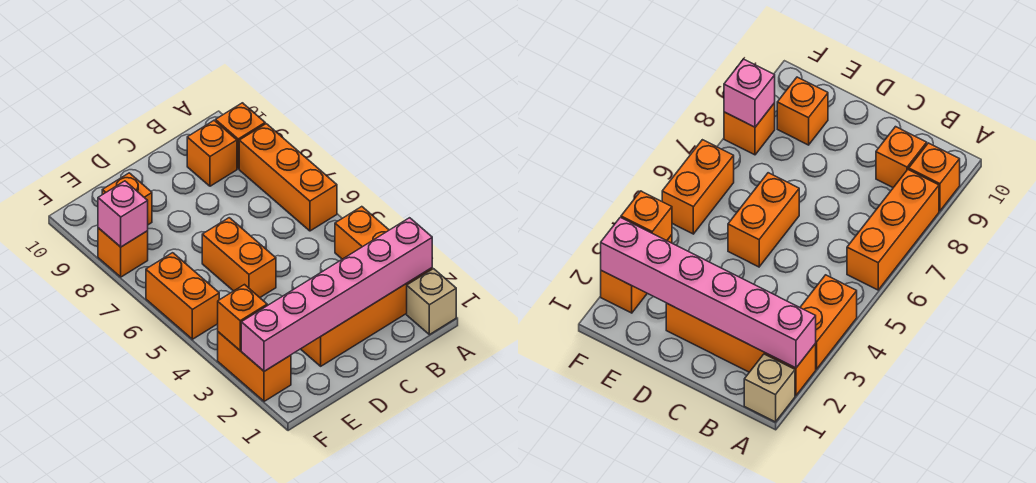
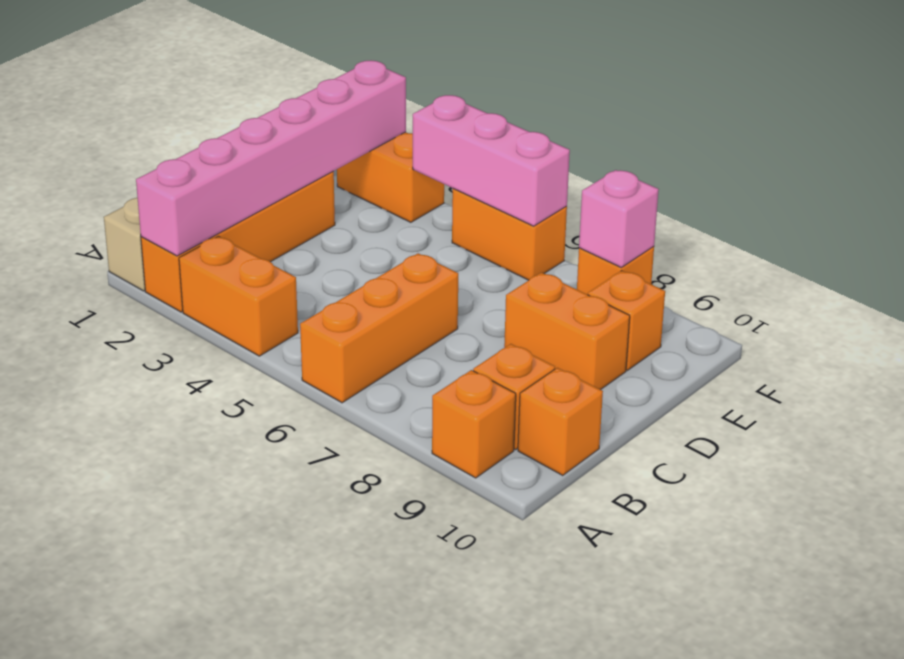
orange 1x3 brick [239,124,337,231] -> orange 1x3 brick turned to [300,253,458,403]
orange 1x2 brick [202,218,276,297] -> orange 1x2 brick moved to [504,272,630,390]
orange 1x1 brick [218,285,267,350] -> orange 1x1 brick moved to [518,368,603,475]
none -> pink 1x3 brick [413,95,570,226]

